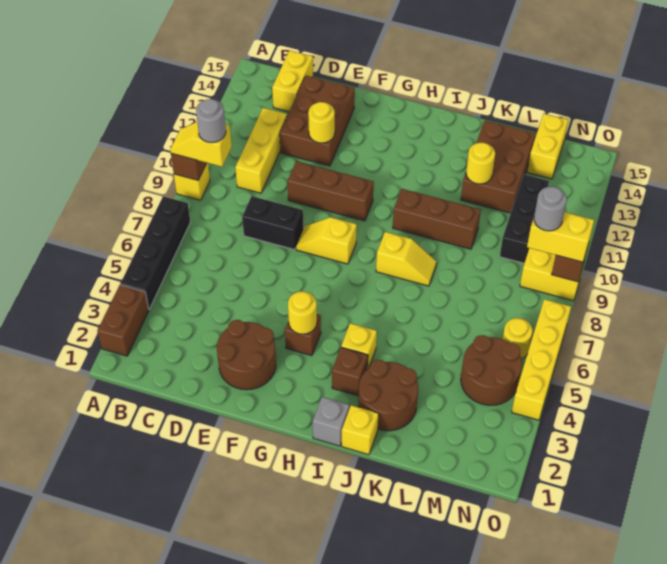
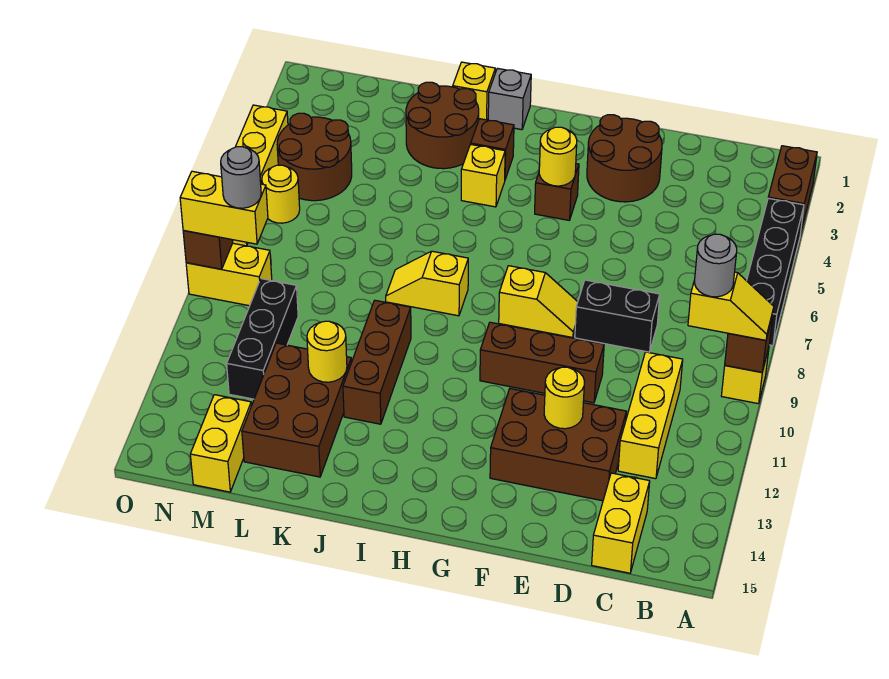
brown 2x3 brick [280,76,355,166] -> brown 2x3 brick turned to [490,389,626,501]
brown 1x3 brick [393,189,481,249] -> brown 1x3 brick turned to [343,300,411,424]

